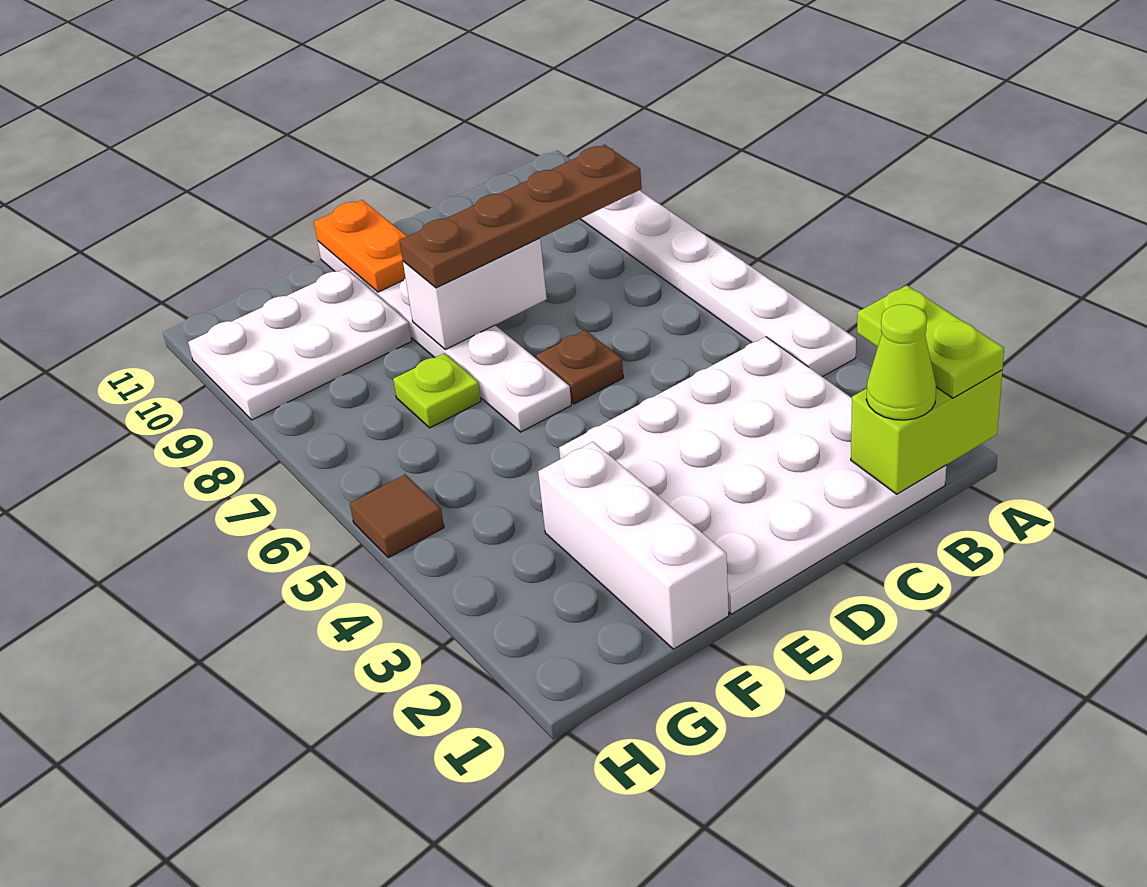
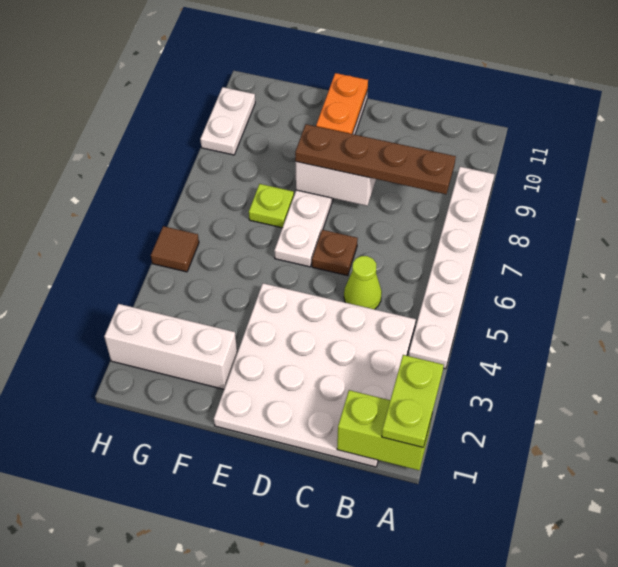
lime 1x1 cone [866,304,936,420] -> lime 1x1 cone moved to [344,256,382,309]
white 1x3 brick [538,442,729,649] -> white 1x3 brick turned to [104,304,237,389]
white 2x3 plate [188,268,412,420] -> white 1x2 plate [200,87,255,155]

